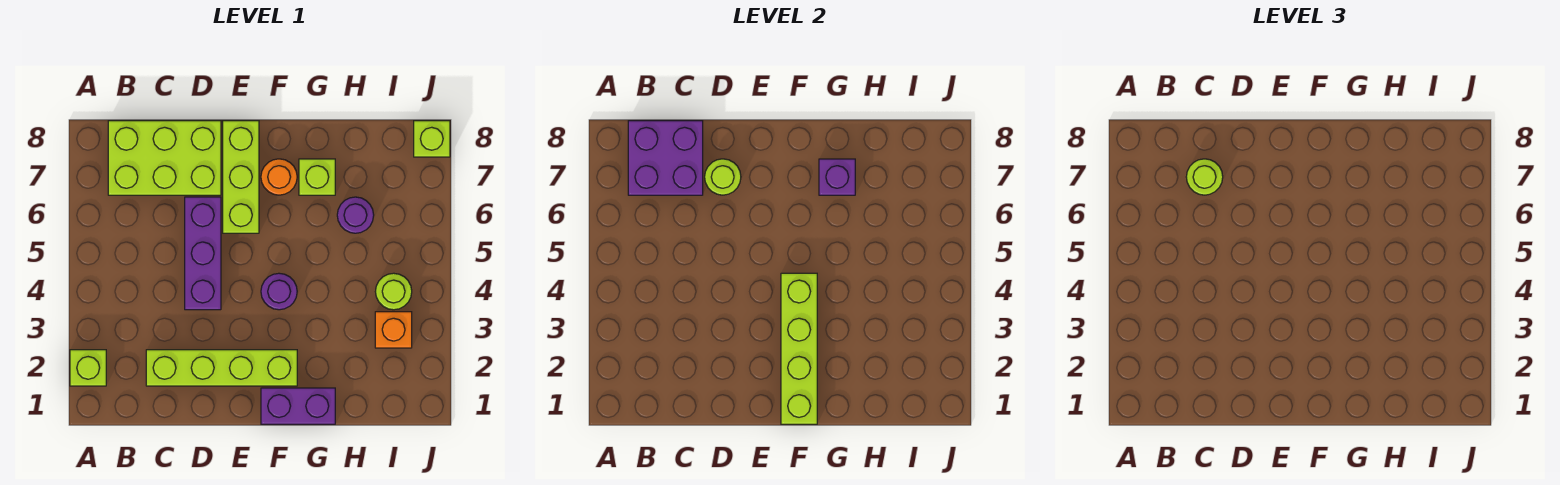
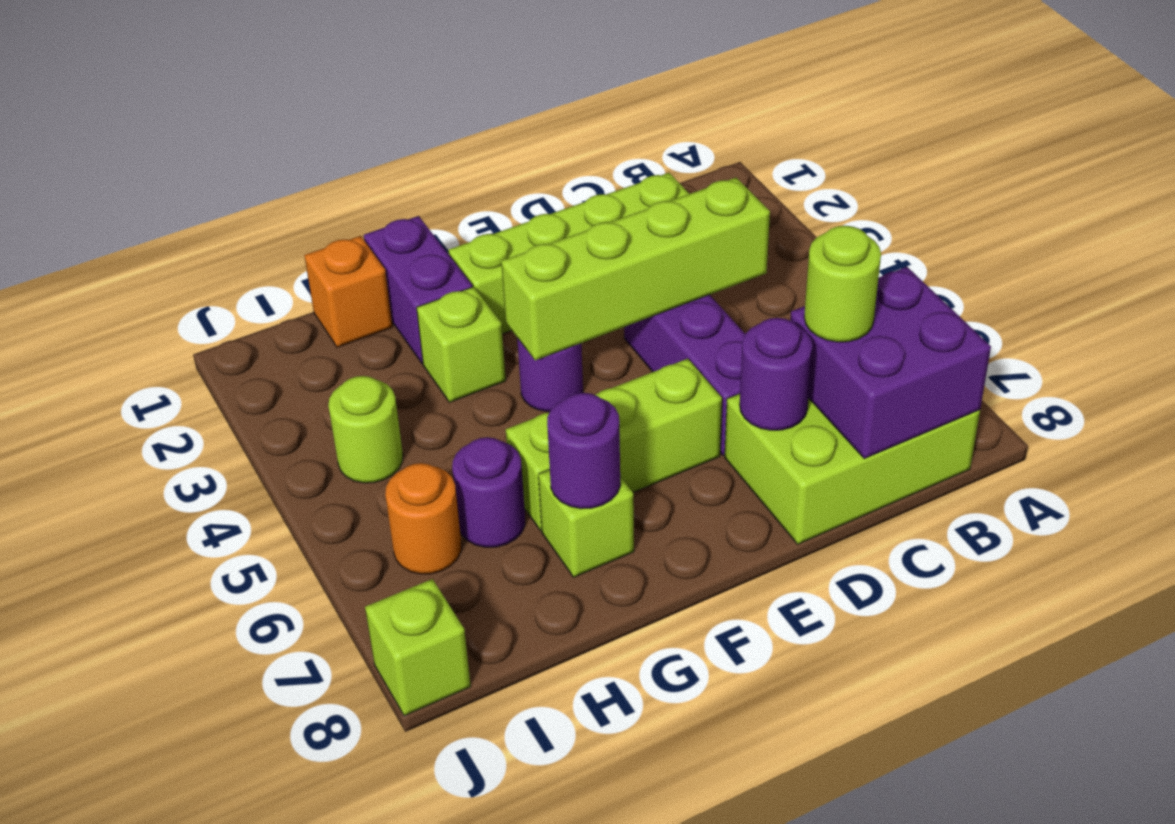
lime 1x1 brick [70,350,106,386] -> lime 1x1 brick moved to [417,287,506,402]
lime 1x1 round brick [705,159,741,195] -> purple 1x1 round brick [740,318,812,430]
lime 1x3 brick [223,121,259,233] -> lime 1x3 brick turned to [506,359,722,530]
purple 1x2 brick [261,388,335,424] -> purple 1x2 brick turned to [364,216,472,363]
lime 1x4 brick [781,273,817,424] -> lime 1x4 brick turned to [501,178,770,360]
orange 1x1 round brick [261,159,297,195] -> orange 1x1 round brick moved to [385,463,461,574]
purple 1x1 brick [819,159,855,195] -> purple 1x1 round brick [547,393,620,509]
orange 1x1 brick [375,312,412,348] -> orange 1x1 brick moved to [304,236,393,347]

